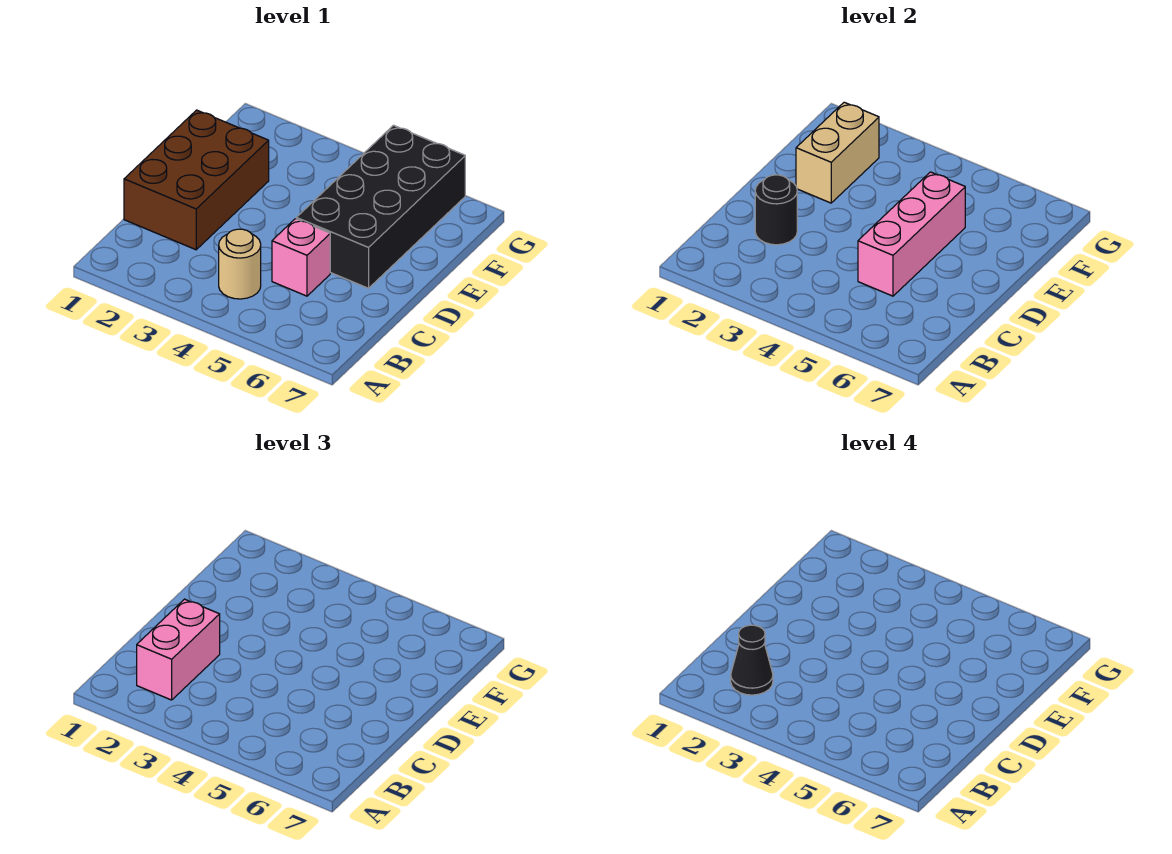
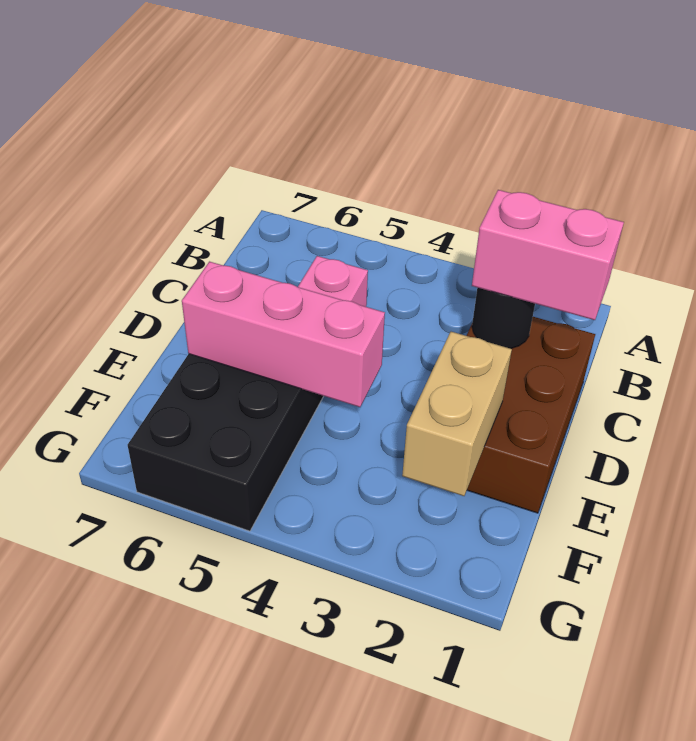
pink 1x2 brick [137,599,220,700] -> pink 1x2 brick turned to [472,190,624,320]
black 1x1 cone [731,625,773,695] -> none
tan 1x1 round brick [219,229,261,299] -> none
pink 1x3 brick [858,172,965,296] -> pink 1x3 brick turned to [182,262,385,407]

